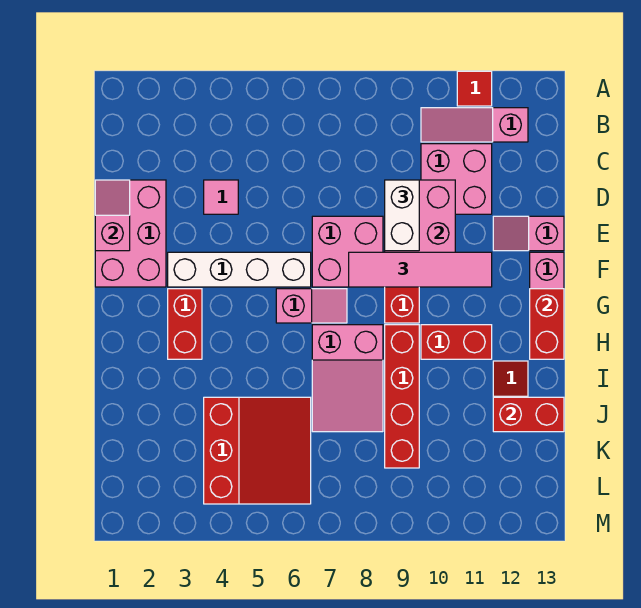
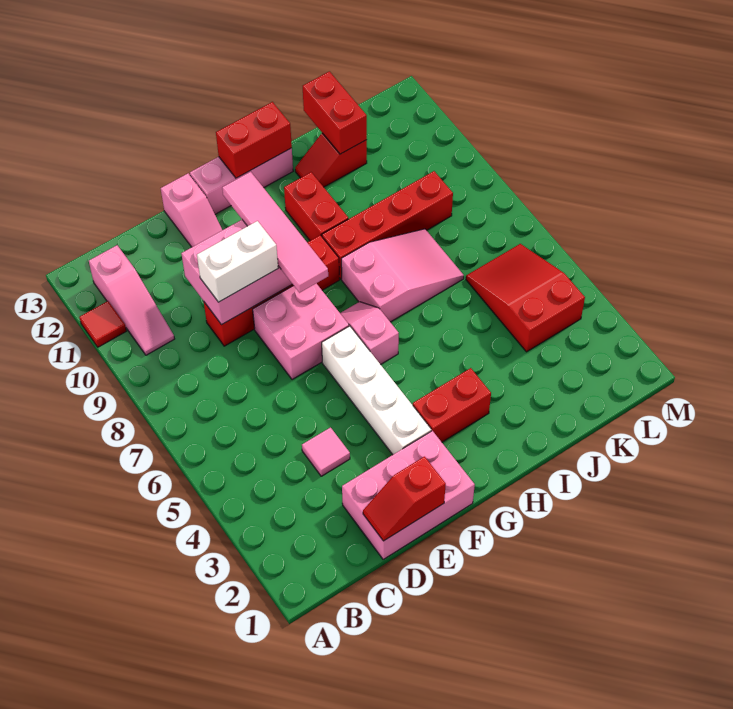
pink 2x2 brick [421,144,492,214] -> none
pink 1x2 slope [95,180,130,251] -> red 1x2 slope [363,457,446,541]
red 3x3 slope [204,397,311,504] -> red 2x3 slope [466,244,585,352]

